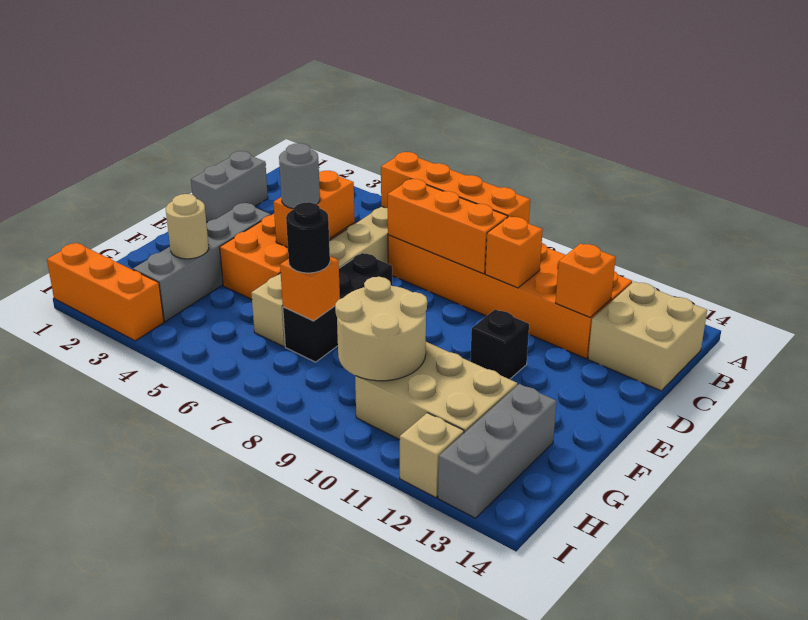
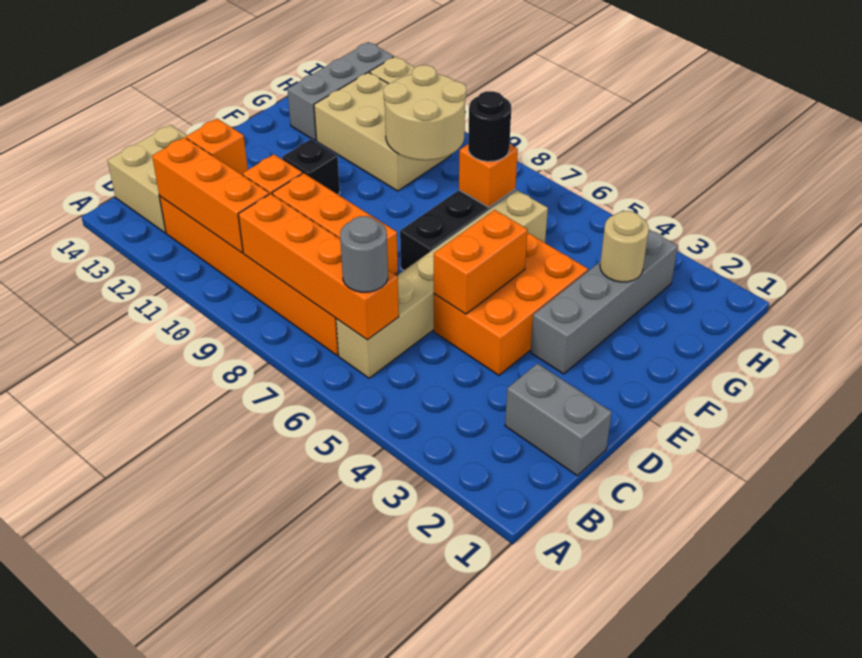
grey 1x2 brick [191,151,268,222] -> grey 1x2 brick turned to [505,364,612,476]
grey 1x1 round brick [279,143,320,209] -> grey 1x1 round brick moved to [340,216,388,292]
orange 1x3 brick [47,243,164,341] -> orange 1x3 brick moved to [152,137,269,253]

